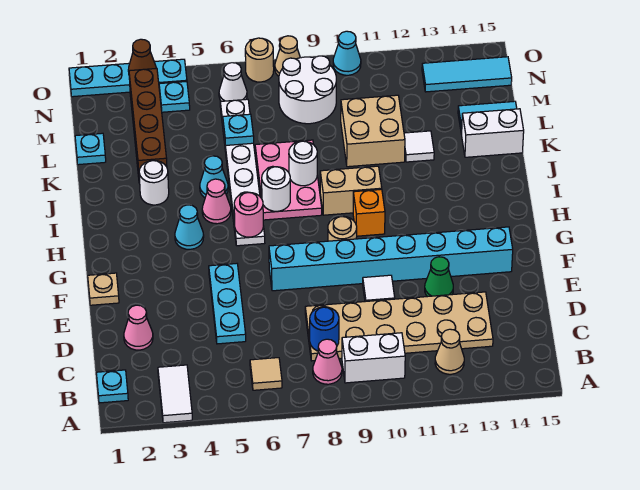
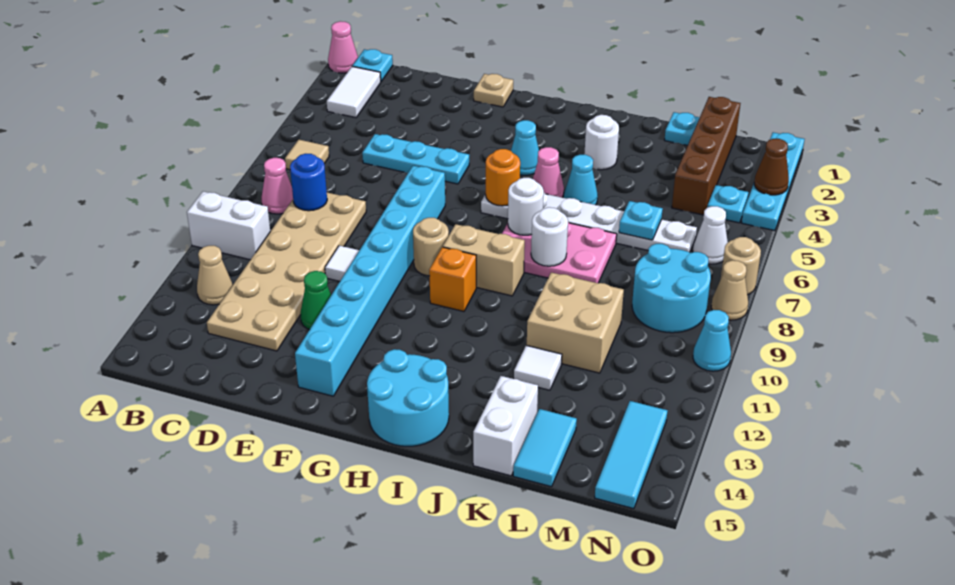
white 1x2 tile [158,365,192,423] -> white 1x2 tile turned to [327,67,381,118]
white 1x2 brick [342,333,405,383] -> white 1x2 brick turned to [187,191,270,260]
pink 1x1 cone [124,305,153,350] -> pink 1x1 cone moved to [328,21,358,73]
pink 1x1 round brick [234,192,263,237] -> orange 1x1 round brick [486,149,520,206]
none -> cyan 2x2 round brick [367,349,449,446]
tan 1x2 brick [320,166,382,215] -> tan 1x2 brick turned to [443,224,525,296]
brown 1x4 brick [129,68,167,183] -> brown 1x4 brick turned to [672,97,740,215]
white 2x2 round brick [279,56,336,124] -> cyan 2x2 round brick [632,244,711,333]

